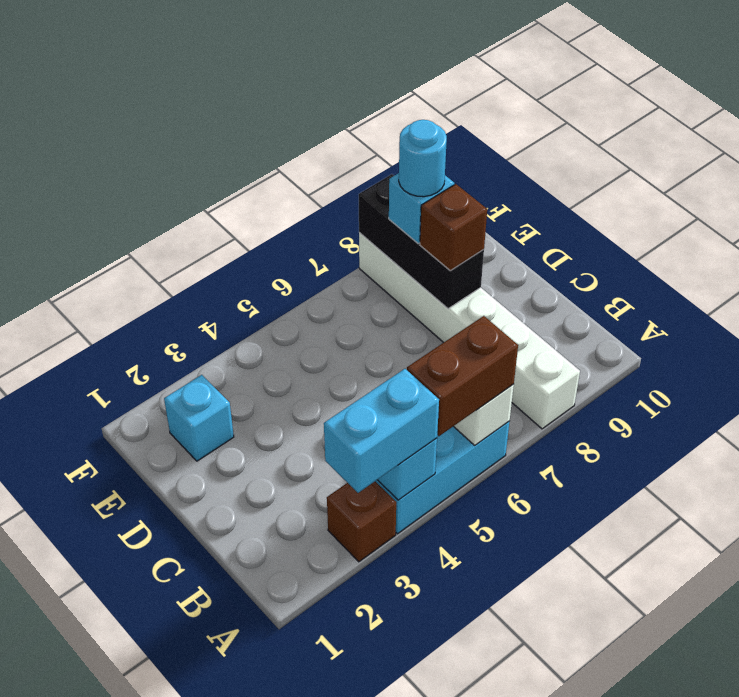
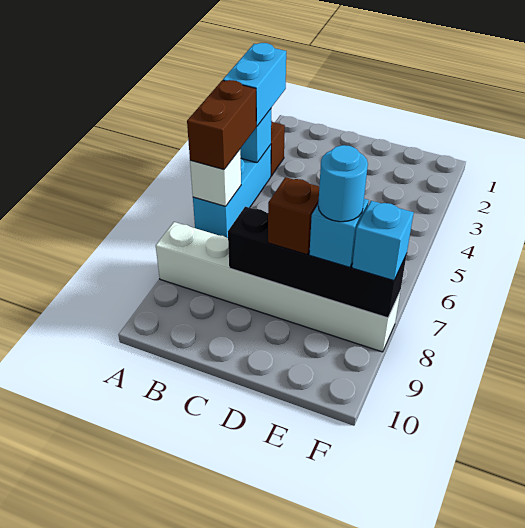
black 1x3 brick [359,174,484,309] -> black 1x4 brick [228,207,407,318]
cyan 1x1 brick [164,375,234,461] -> cyan 1x1 brick moved to [352,201,414,281]

